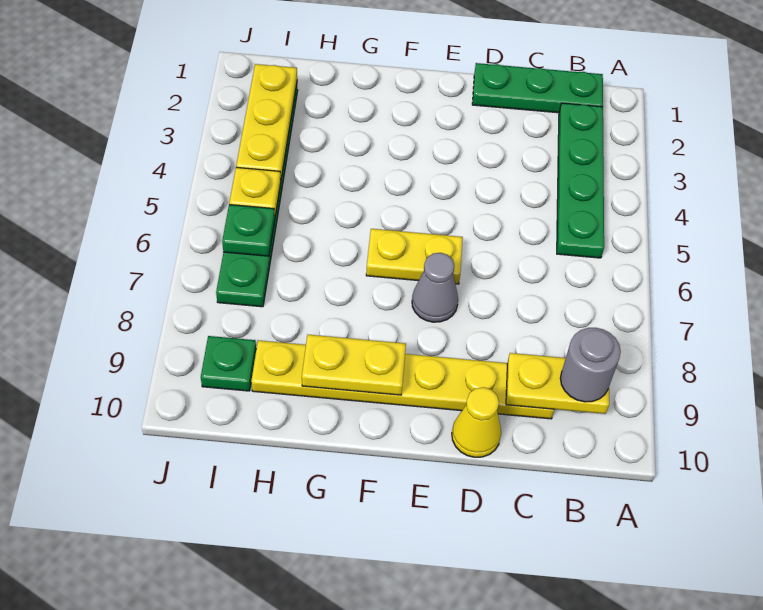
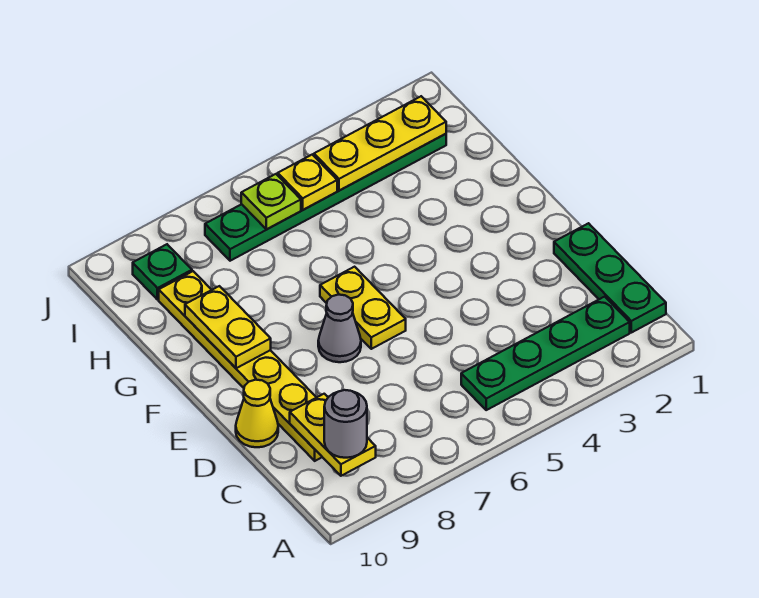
green 1x1 plate [222,205,275,256] -> lime 1x1 plate [241,174,301,229]

